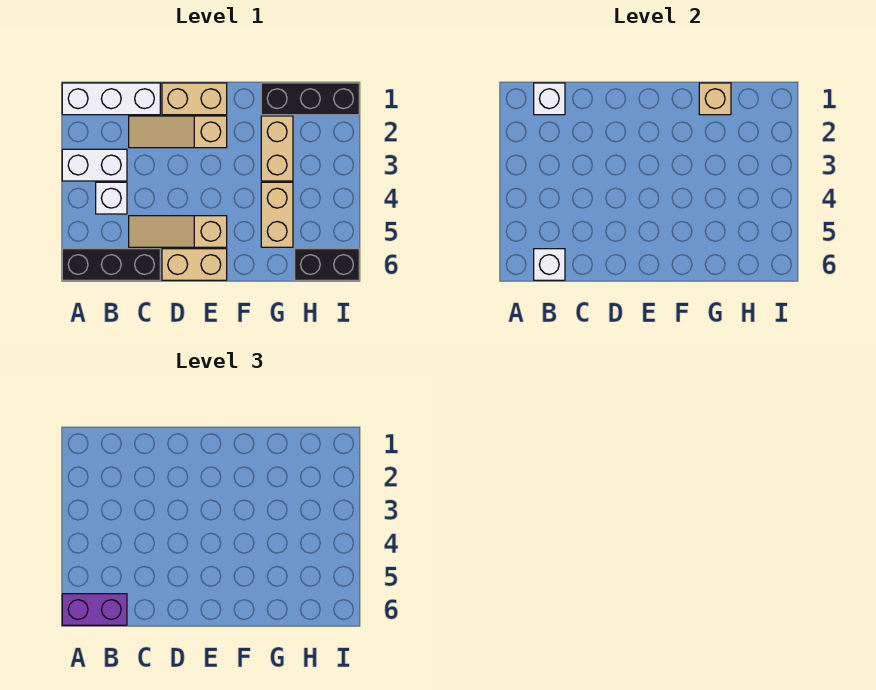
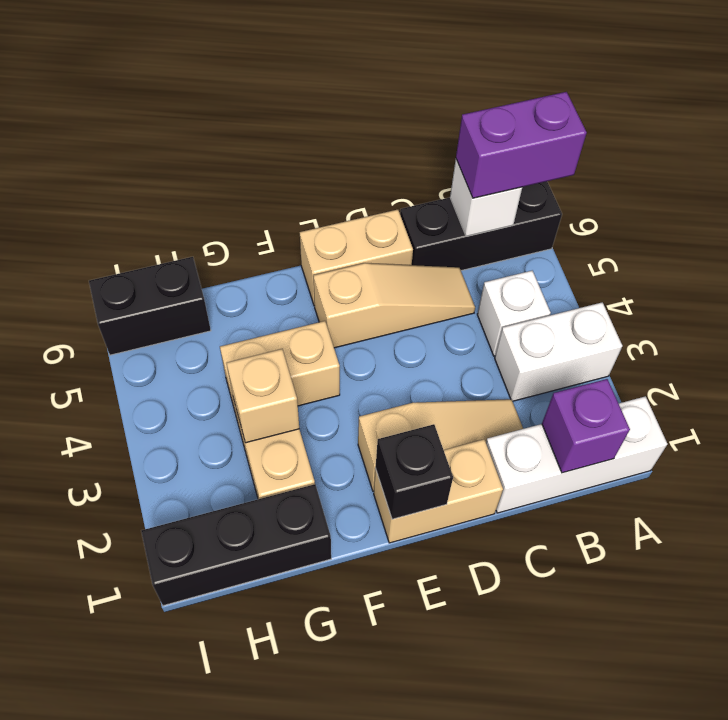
white 1x1 brick [534,83,565,115] -> purple 1x1 brick [542,379,630,473]
none -> black 1x1 brick [375,424,453,519]
tan 1x1 brick [699,83,731,115] -> tan 1x1 brick moved to [227,349,299,443]
tan 1x2 brick [261,182,293,247] -> tan 1x2 brick turned to [220,321,340,417]

